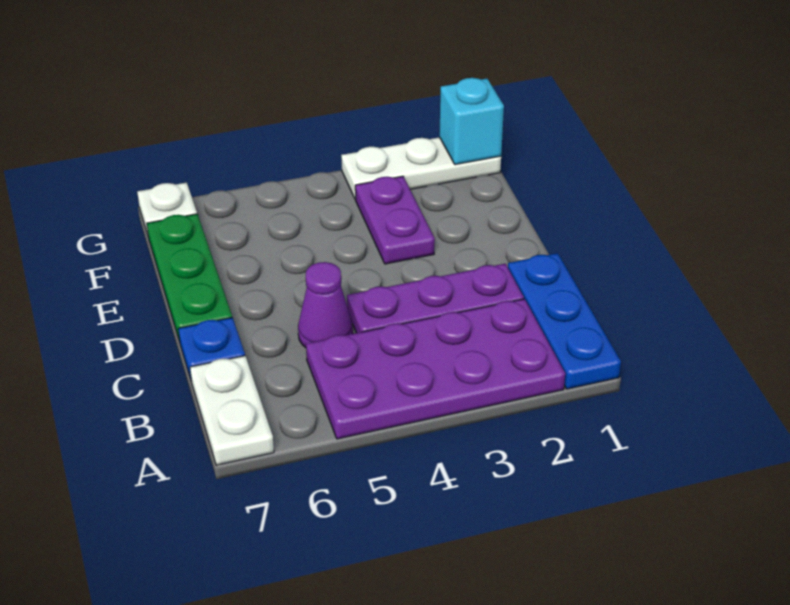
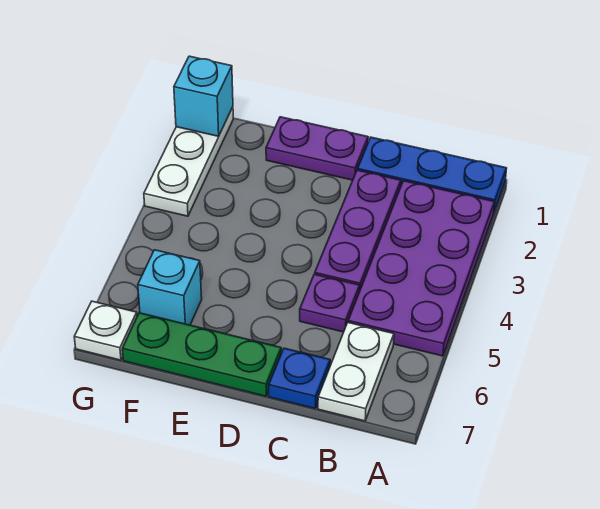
white 1x2 plate [190,356,274,465] -> white 1x2 plate turned to [318,323,394,421]
purple 1x1 cone [298,262,353,347] -> purple 1x1 plate [300,274,360,332]
purple 1x2 plate [355,176,435,264] -> purple 1x2 plate moved to [266,117,368,180]
none -> cyan 1x1 brick [138,250,202,325]

